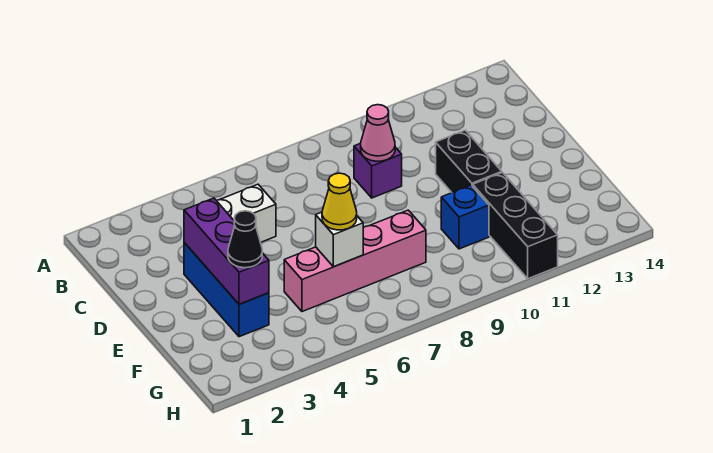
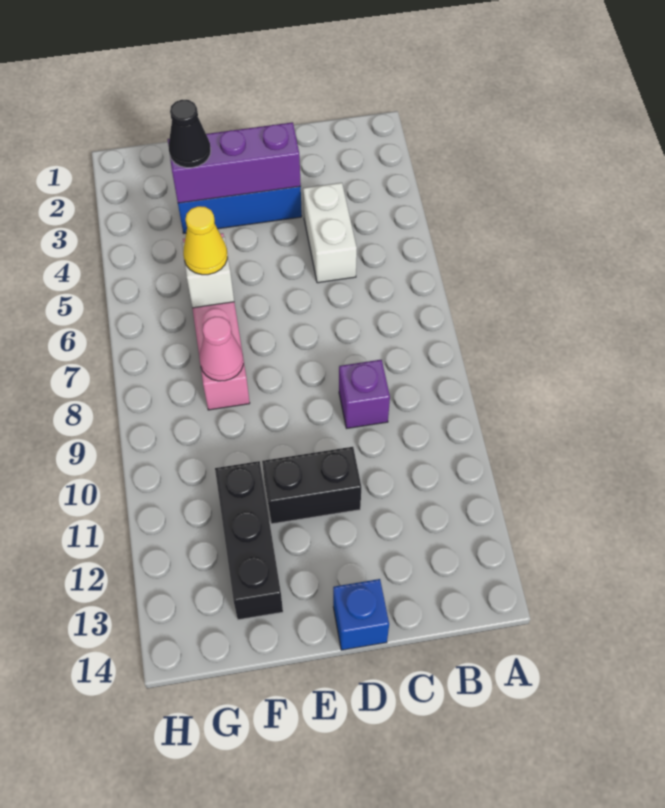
pink 1x1 cone [361,105,395,161] -> pink 1x1 cone moved to [200,317,243,381]
blue 1x1 brick [441,185,489,249] -> blue 1x1 brick moved to [333,579,389,650]
black 1x3 brick [473,173,558,279] -> black 1x3 brick turned to [215,461,283,620]

